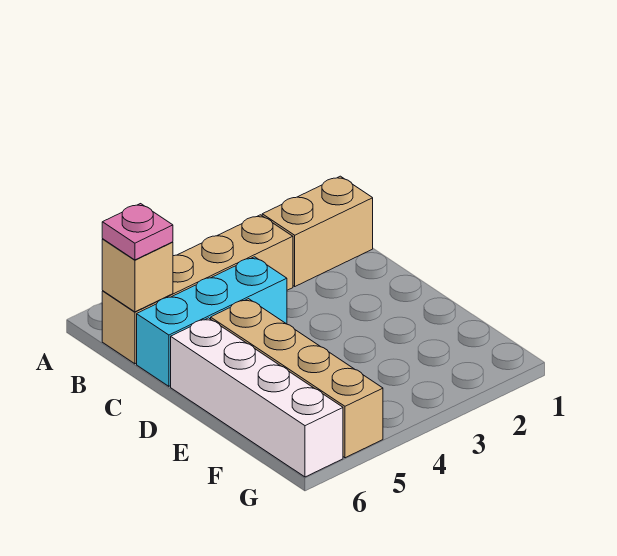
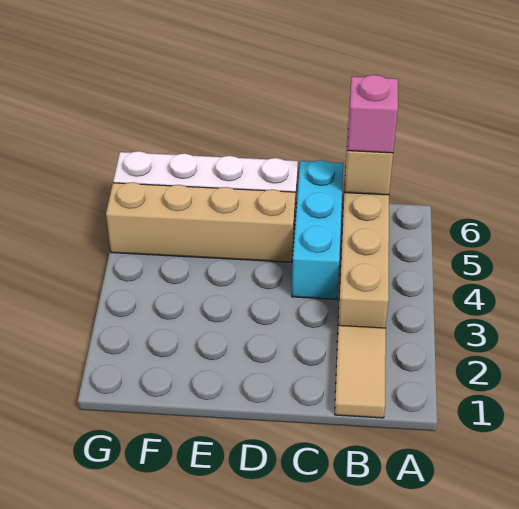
tan 1x2 brick [262,176,373,286] -> tan 1x2 tile [335,325,386,418]
pink 1x1 plate [102,204,173,260] -> pink 1x1 brick [347,75,398,153]

